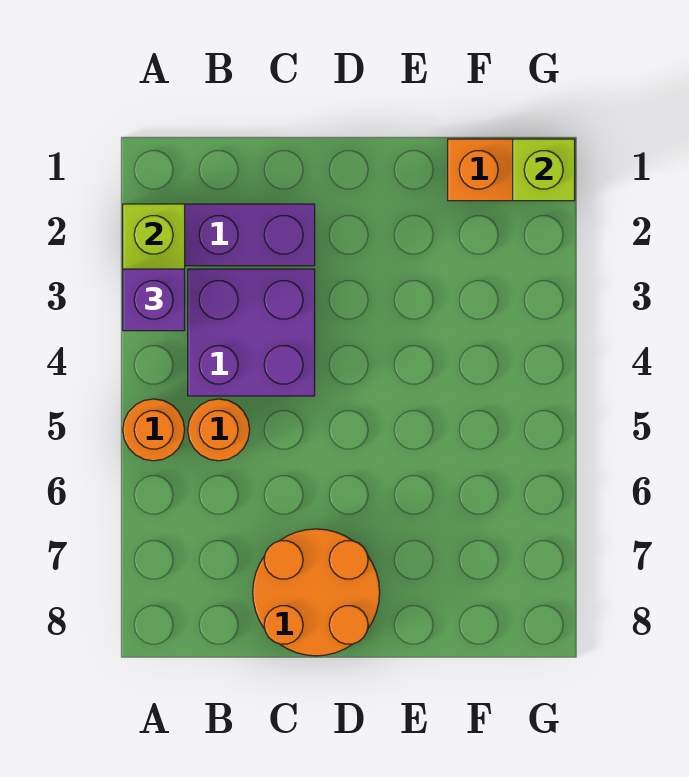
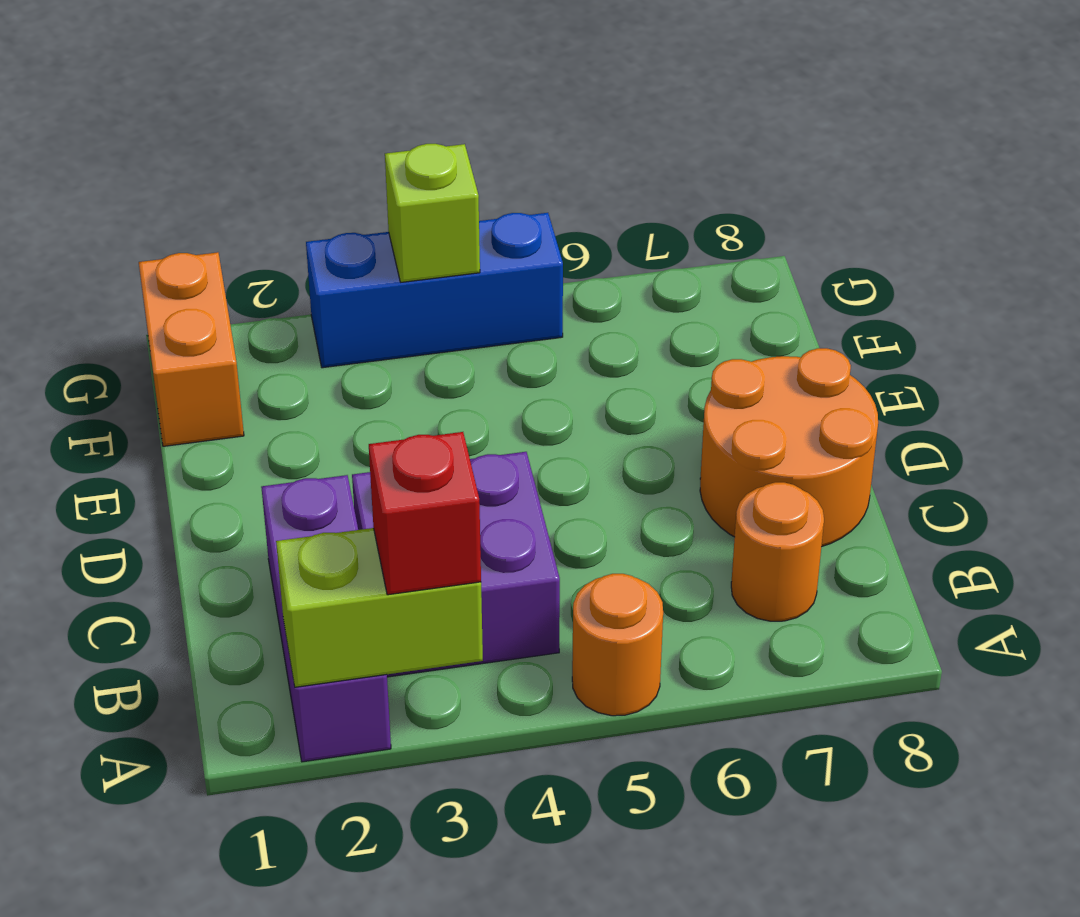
purple 1x1 brick [123,269,185,331] -> red 1x1 brick [369,432,481,595]
orange 1x1 round brick [188,399,250,461] -> orange 1x1 round brick moved to [731,482,824,621]
lime 1x1 brick [513,139,575,201] -> lime 1x1 brick moved to [385,144,480,282]
none -> blue 1x3 brick [306,213,563,368]

